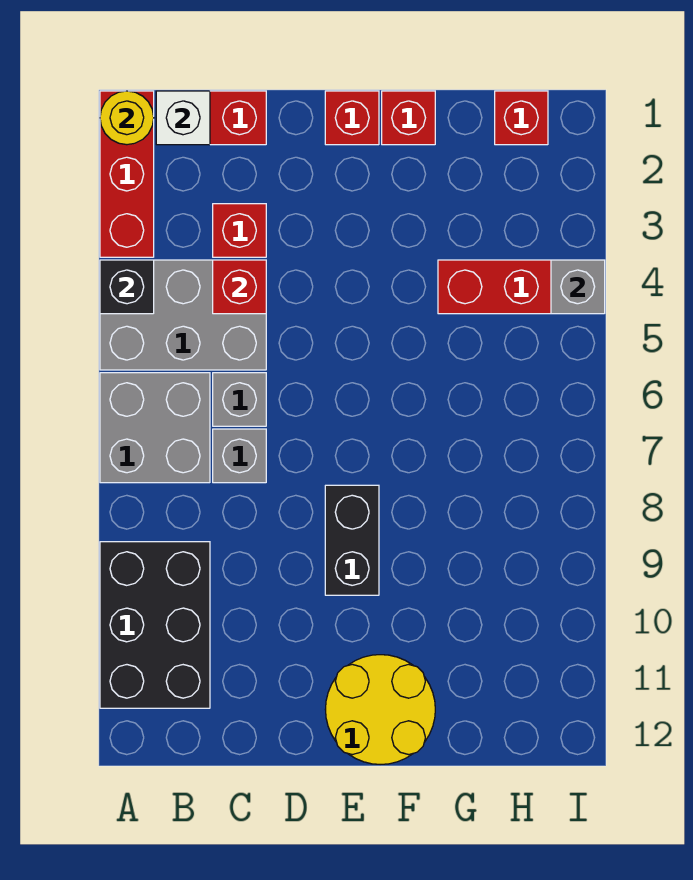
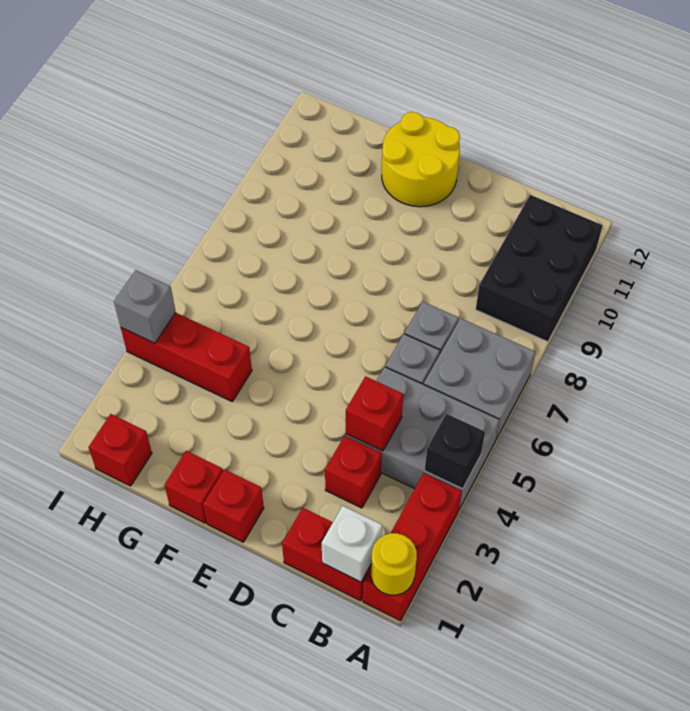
black 1x2 brick [325,485,379,595] -> none

